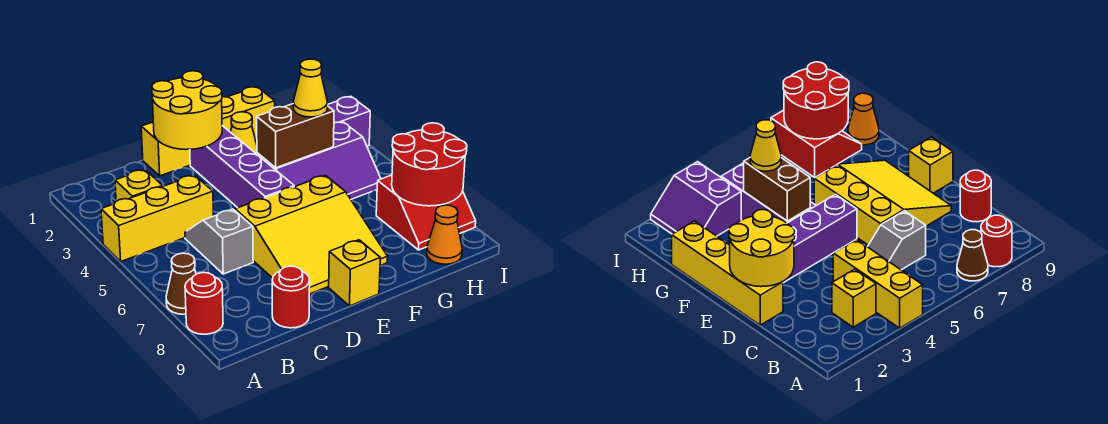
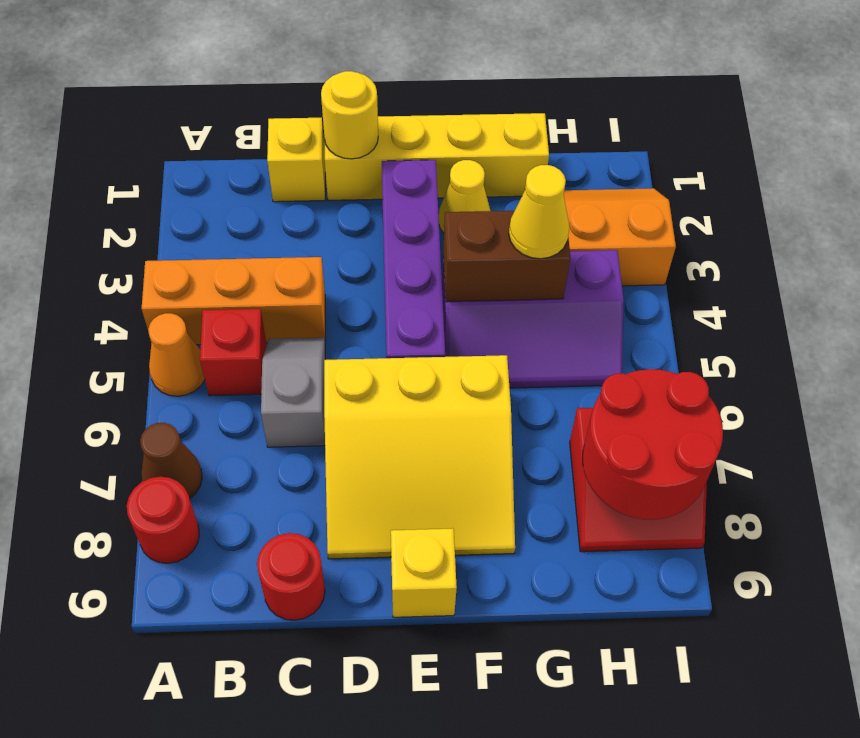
yellow 1x3 brick [101,175,213,261] -> orange 1x3 brick [142,257,325,345]
yellow 1x1 brick [115,170,163,201] -> yellow 1x1 brick moved to [267,118,325,202]
none -> red 1x1 brick [200,309,267,396]
yellow 2x2 round brick [152,71,222,150] -> yellow 1x1 round brick [321,71,378,159]
purple 2x2 slope [328,96,370,146] -> orange 2x2 slope [564,188,676,286]
orange 1x1 cone [427,205,462,264] -> orange 1x1 cone moved to [148,313,205,396]

